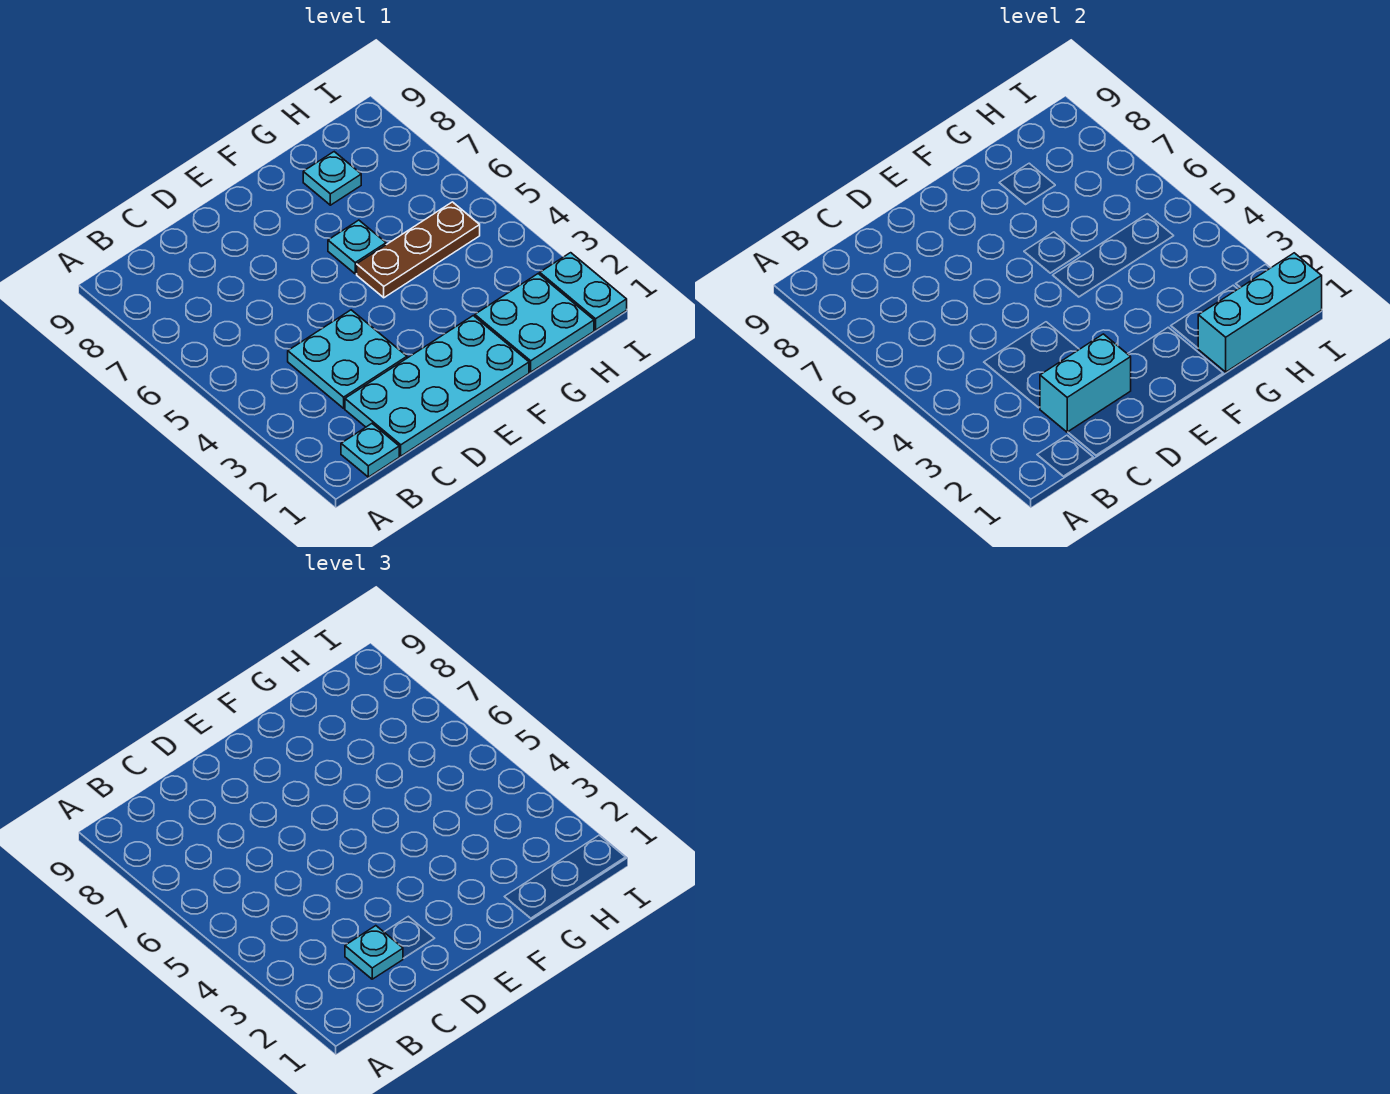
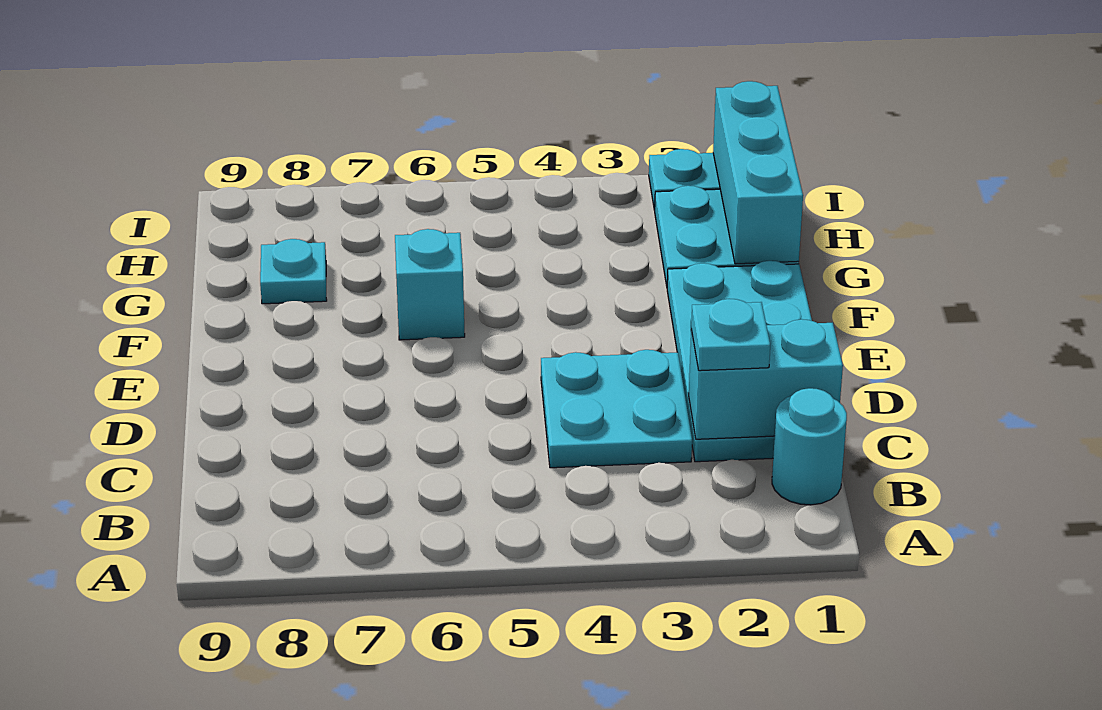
cyan 1x1 plate [341,424,399,477] -> cyan 1x1 round brick [772,388,847,505]
cyan 1x2 brick [1040,334,1131,432] -> cyan 1x2 brick turned to [689,319,843,439]
brown 1x3 plate [357,202,480,298] -> none
cyan 1x1 plate [328,220,386,274] -> cyan 1x1 brick [395,229,465,340]

